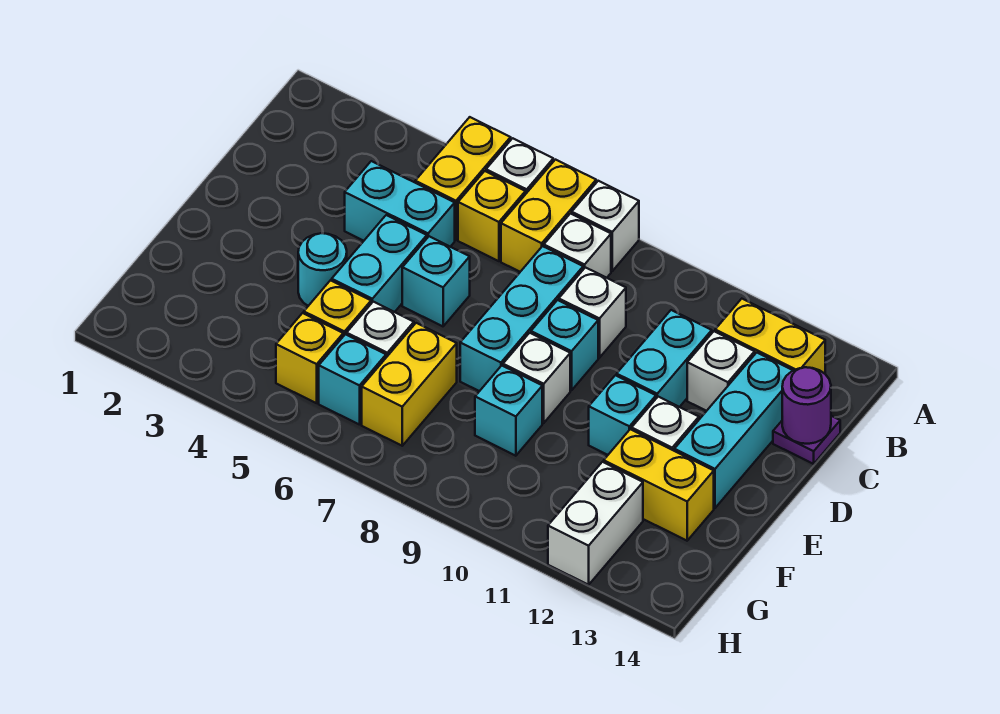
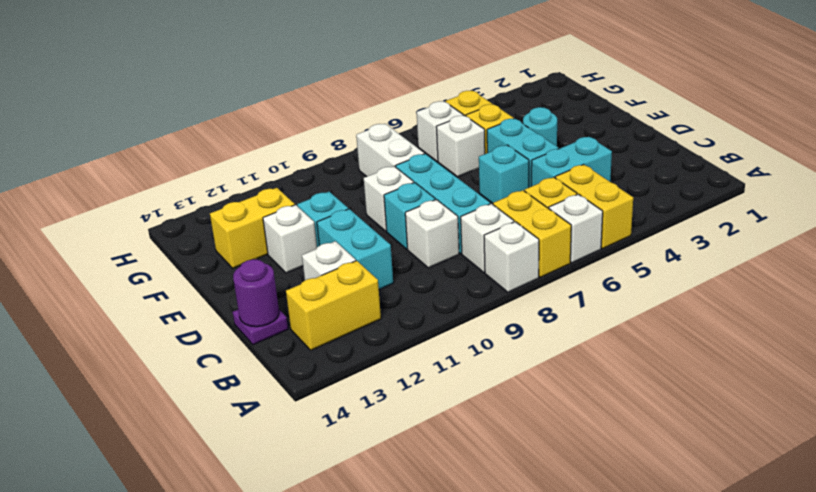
cyan 1x3 brick [674,353,793,508] -> none
yellow 1x2 brick [362,323,457,446] -> none
cyan 1x1 brick [475,366,542,456] -> none
cyan 1x1 brick [319,334,386,425] -> white 1x1 brick [417,101,464,161]
white 1x2 brick [548,462,643,585] -> white 1x2 brick moved to [356,124,424,177]

